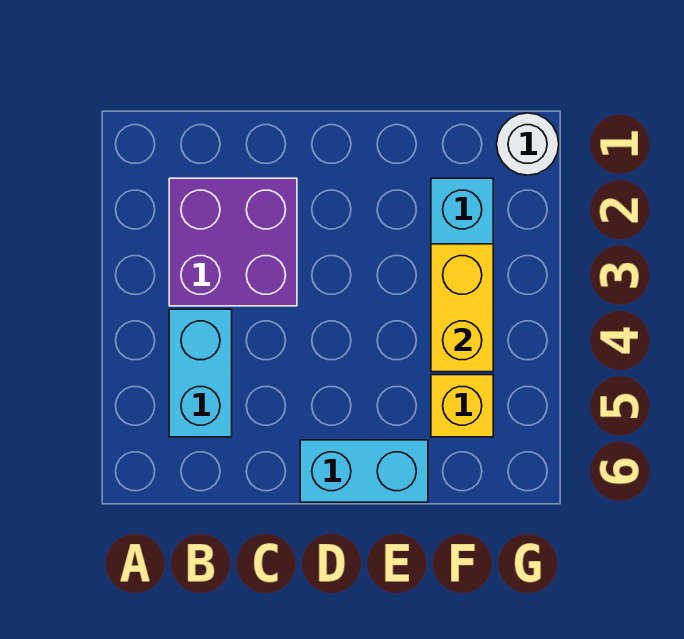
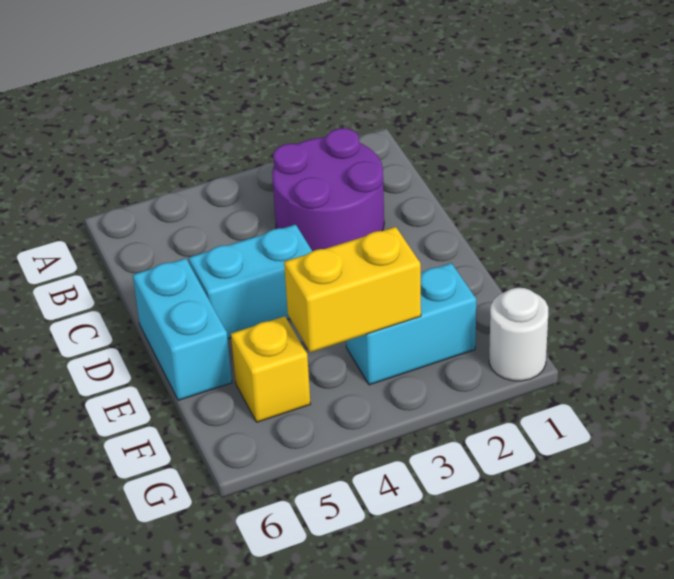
purple 2x2 brick [169,178,297,306] -> purple 2x2 round brick [272,128,384,251]
cyan 1x2 brick [169,309,232,437] -> cyan 1x2 brick moved to [189,225,312,338]

